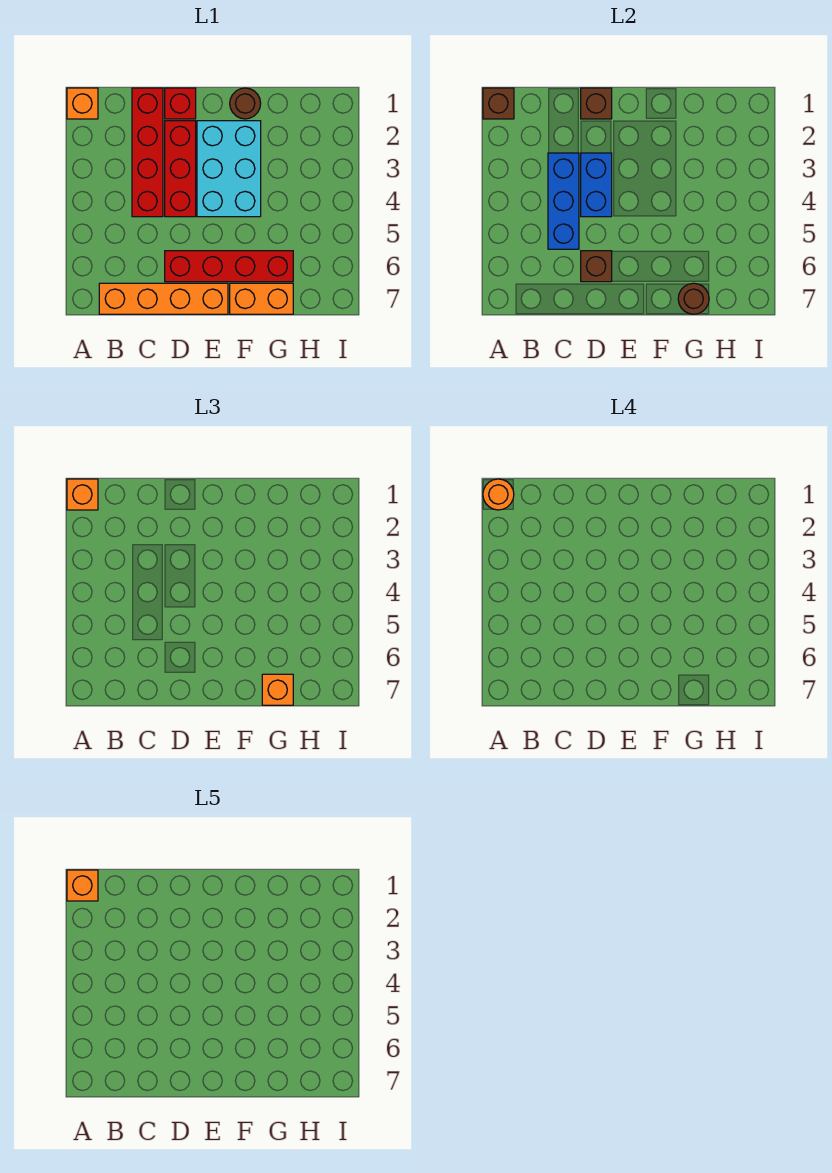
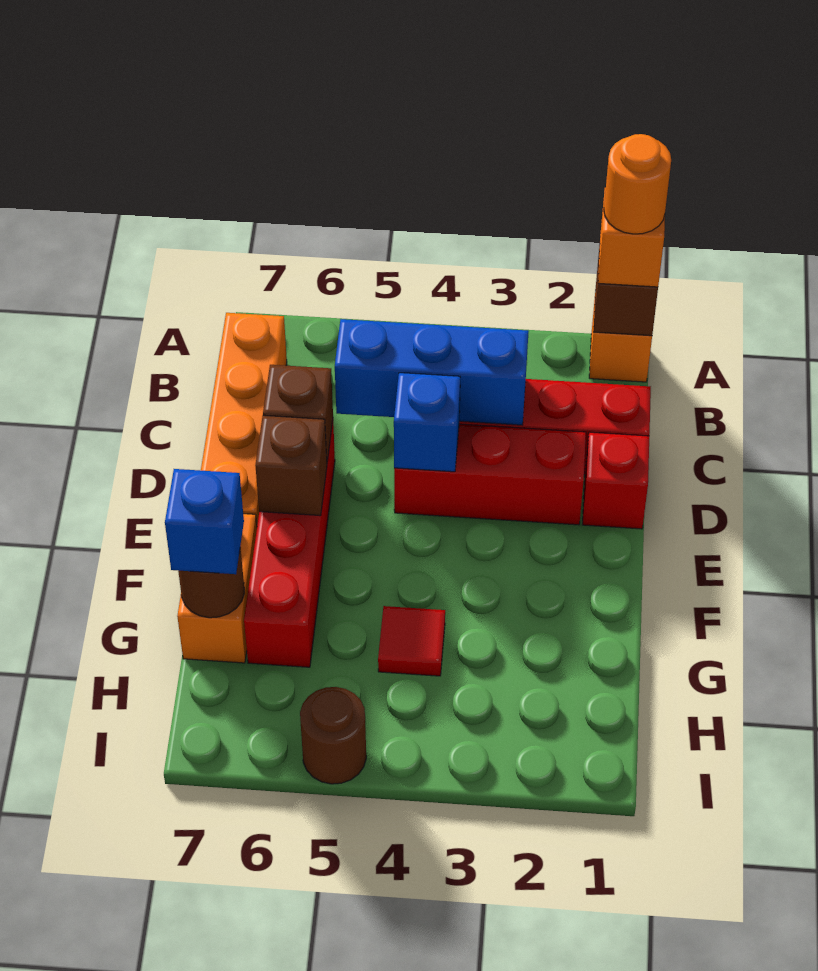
orange 1x1 brick [67,870,98,901] -> none
brown 1x1 brick [581,88,612,119] -> brown 1x1 brick moved to [255,415,327,516]
blue 1x2 brick [581,153,612,217] -> blue 1x1 brick [394,373,460,472]
cyan 2x3 brick [197,121,261,217] -> none
brown 1x1 round brick [230,88,261,119] -> brown 1x1 round brick moved to [300,687,366,784]
none -> red 1x1 tile [378,606,445,676]
orange 1x1 brick [262,674,293,705] -> blue 1x1 brick [165,469,244,574]

